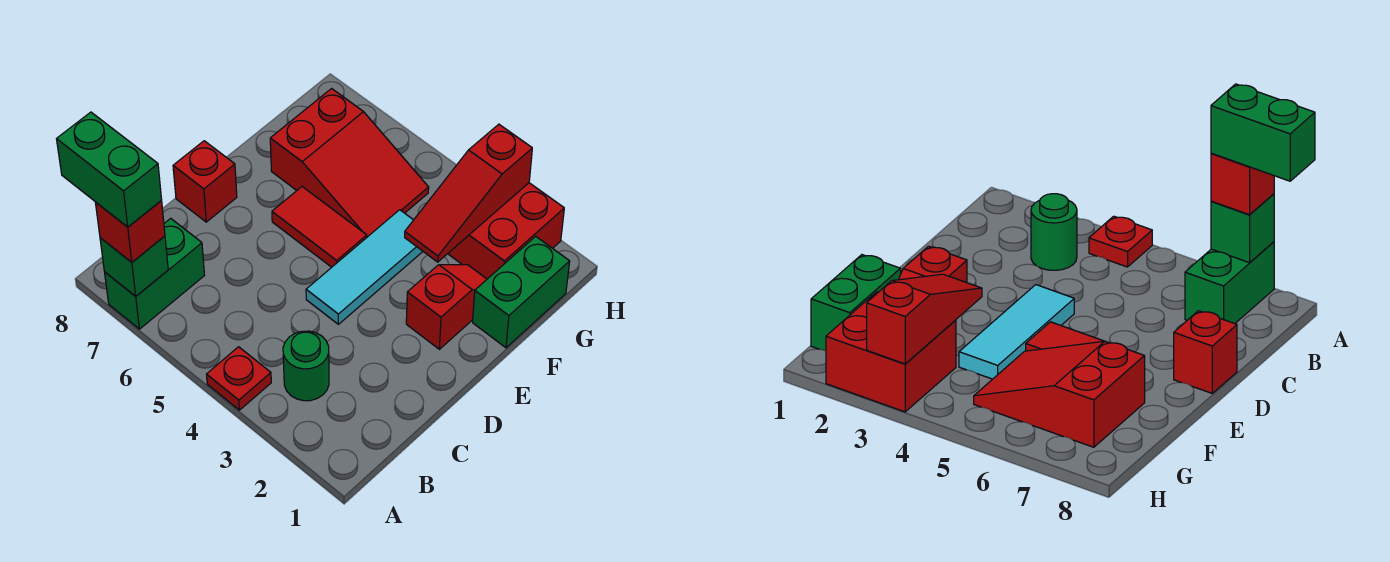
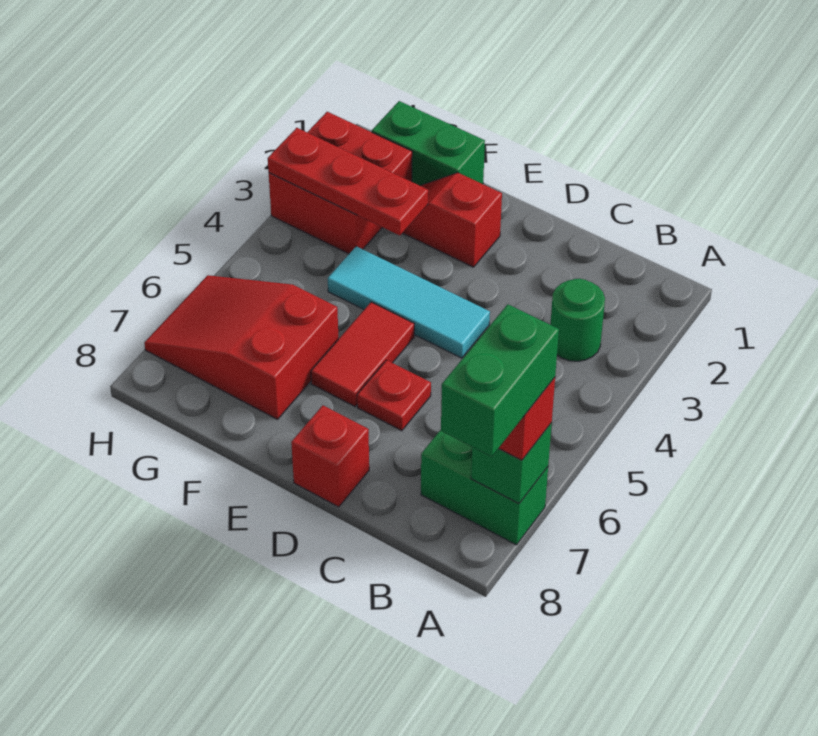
red 1x1 plate [206,347,271,410] -> red 1x1 plate moved to [357,360,431,431]
red 1x3 slope [405,124,532,262] -> red 1x3 plate [268,128,428,236]
red 2x3 slope [270,89,429,237] -> red 2x3 slope turned to [144,275,338,419]

